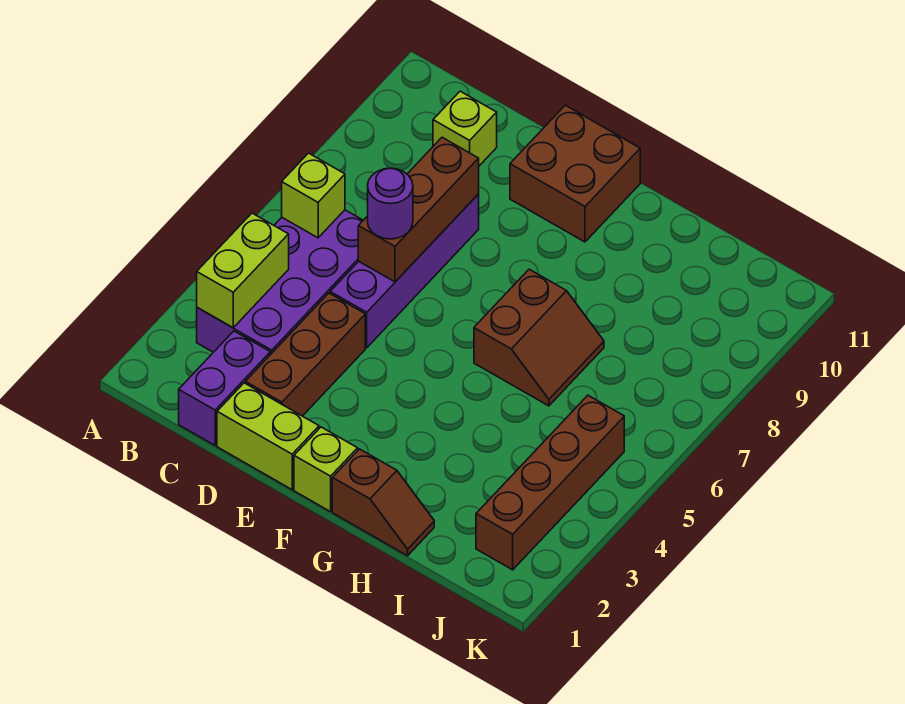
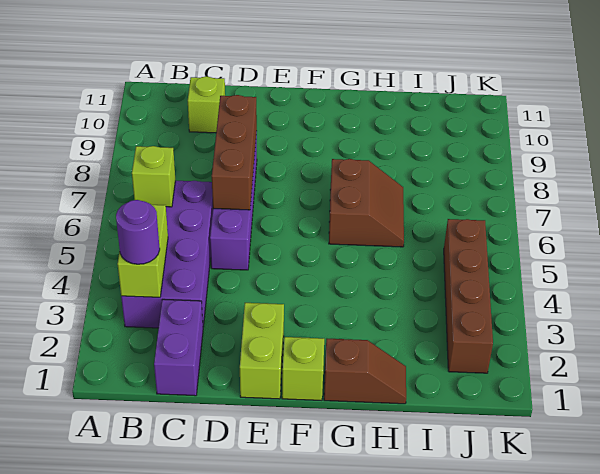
lime 1x2 brick [217,383,319,490] -> lime 1x2 brick turned to [240,303,284,399]
brown 1x3 brick [245,293,365,416] -> none
purple 1x1 round brick [368,168,413,239] -> purple 1x1 round brick moved to [116,200,160,264]
brown 2x2 brick [510,105,640,242] -> none

